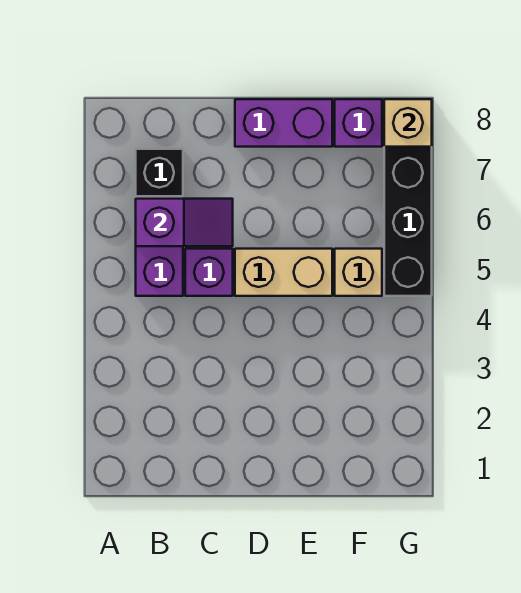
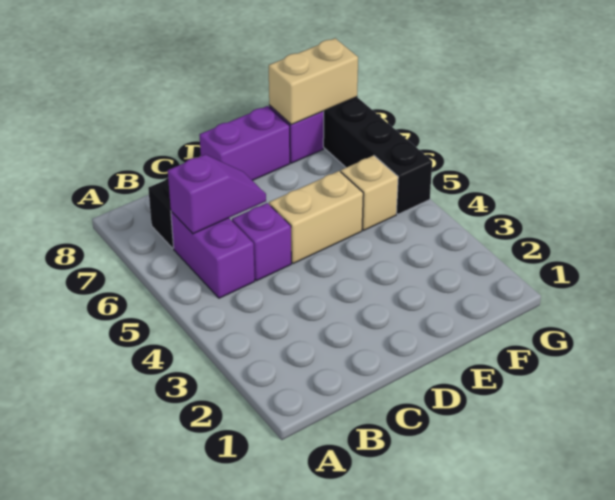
tan 1x1 brick [384,99,432,147] -> tan 1x2 brick [269,38,358,124]

